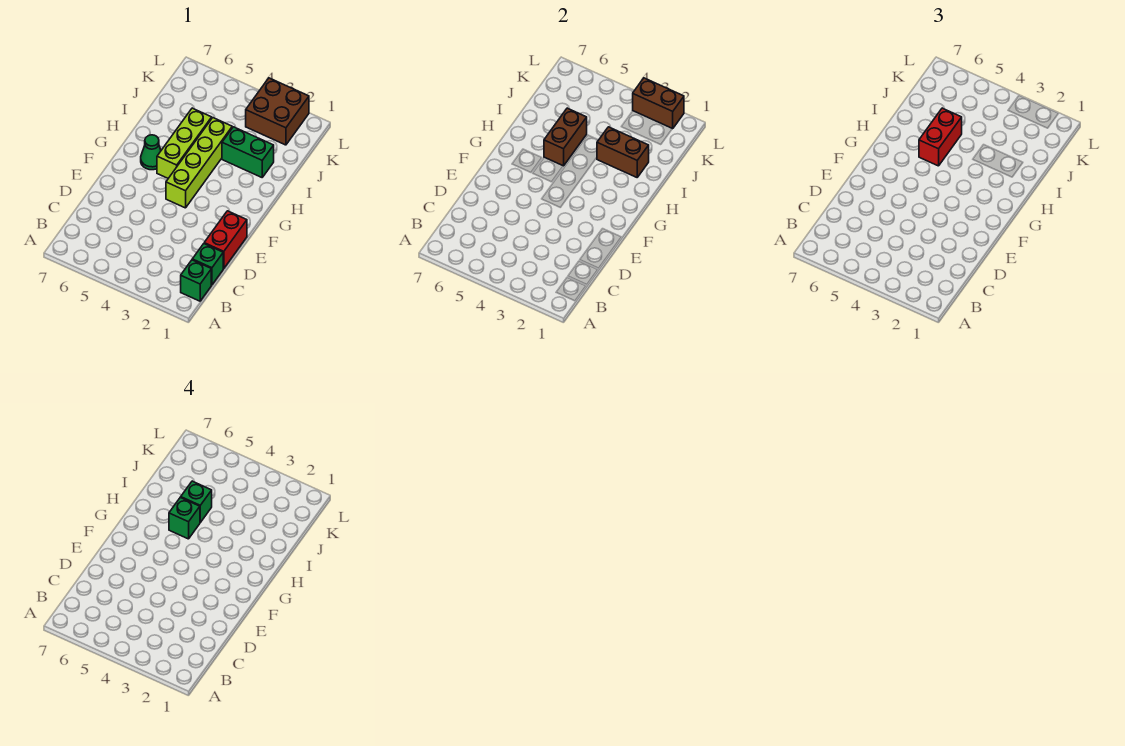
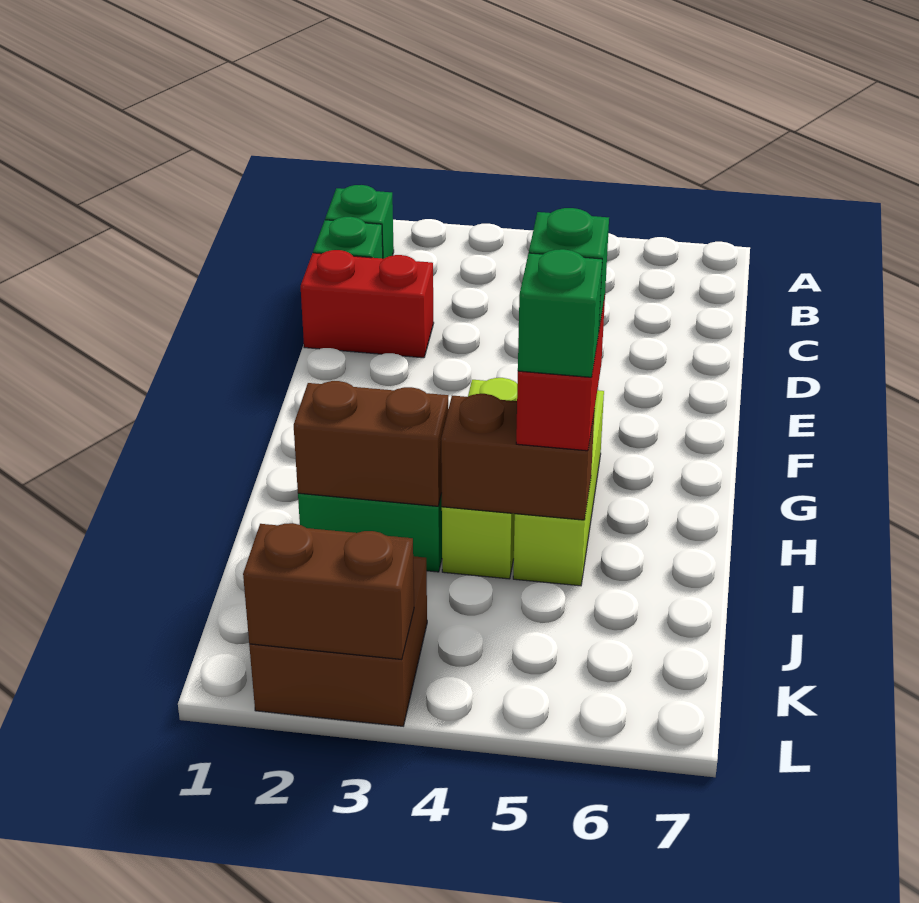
red 1x2 brick [204,211,247,269] -> red 1x2 brick turned to [301,250,434,358]
lime 1x4 brick [166,118,232,208] -> lime 1x3 brick [442,378,517,579]
green 1x1 cone [141,135,161,170] -> none
brown 1x2 brick [544,108,587,166] -> brown 1x2 brick turned to [441,394,595,520]

